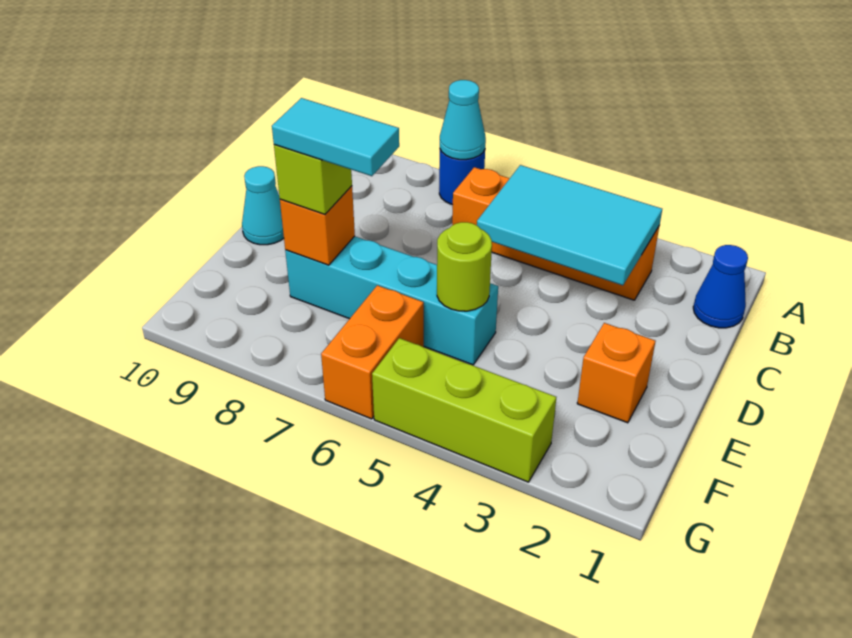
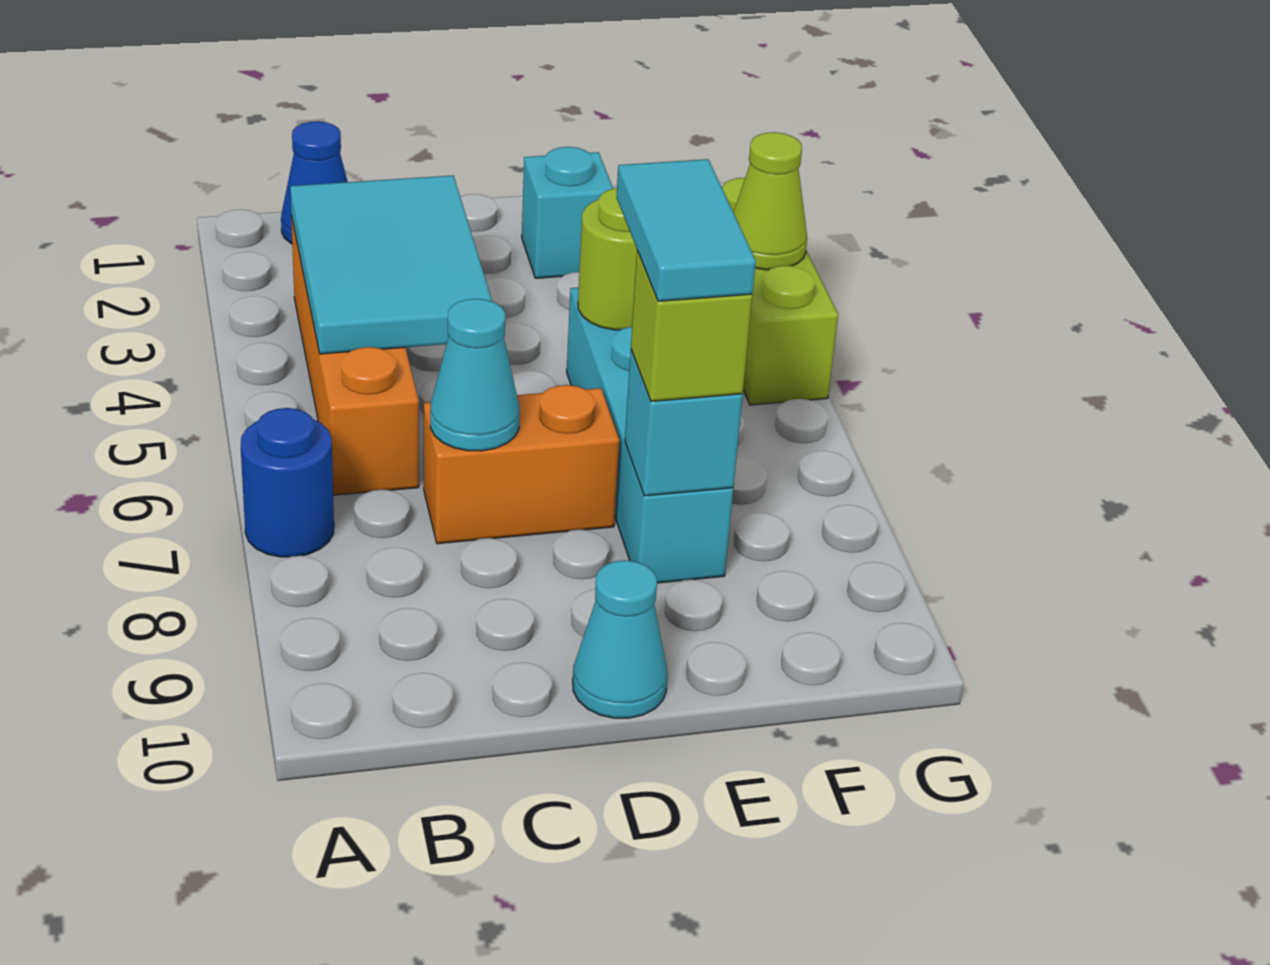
cyan 1x1 cone [440,80,486,160] -> cyan 1x1 cone moved to [430,299,520,451]
orange 1x1 brick [577,323,655,423] -> cyan 1x1 brick [522,147,613,278]
orange 1x1 brick [280,186,355,265] -> cyan 1x1 brick [625,350,743,496]
orange 1x2 brick [321,285,424,419] -> orange 1x2 brick moved to [424,385,619,544]
none -> lime 1x1 cone [733,132,807,270]

